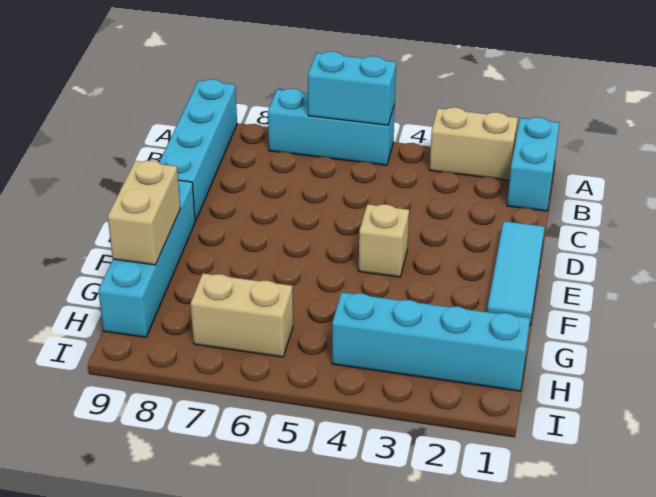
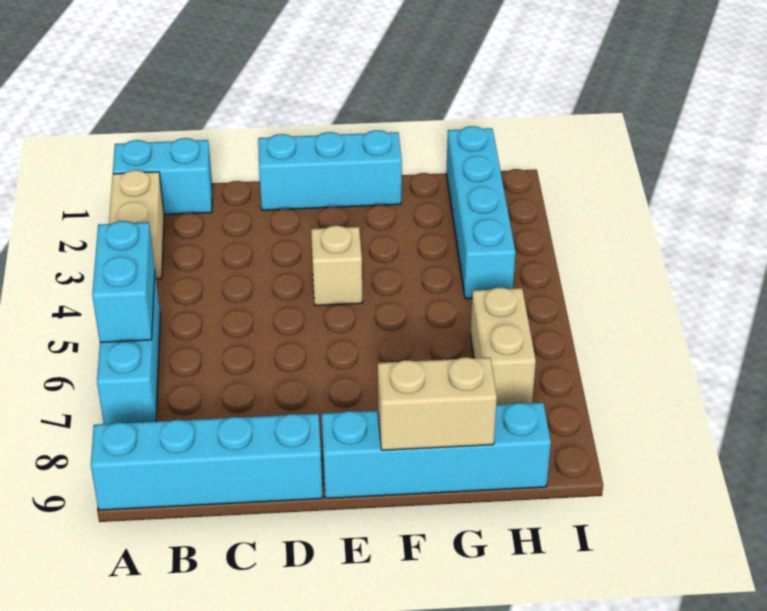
cyan 1x3 tile [487,221,545,326] -> cyan 1x3 brick [258,130,402,210]

